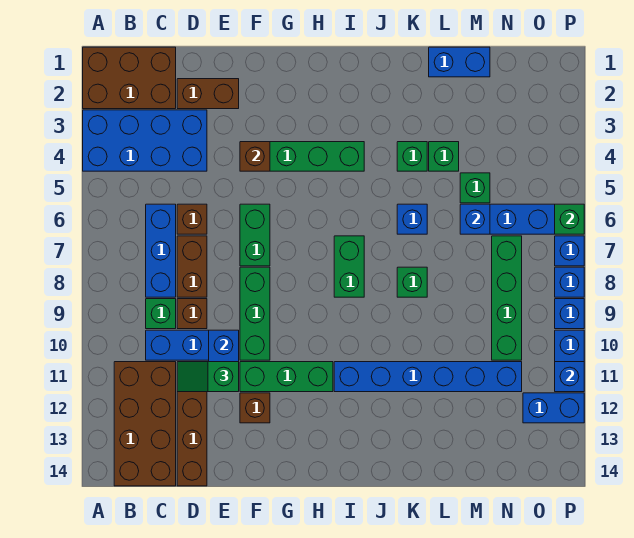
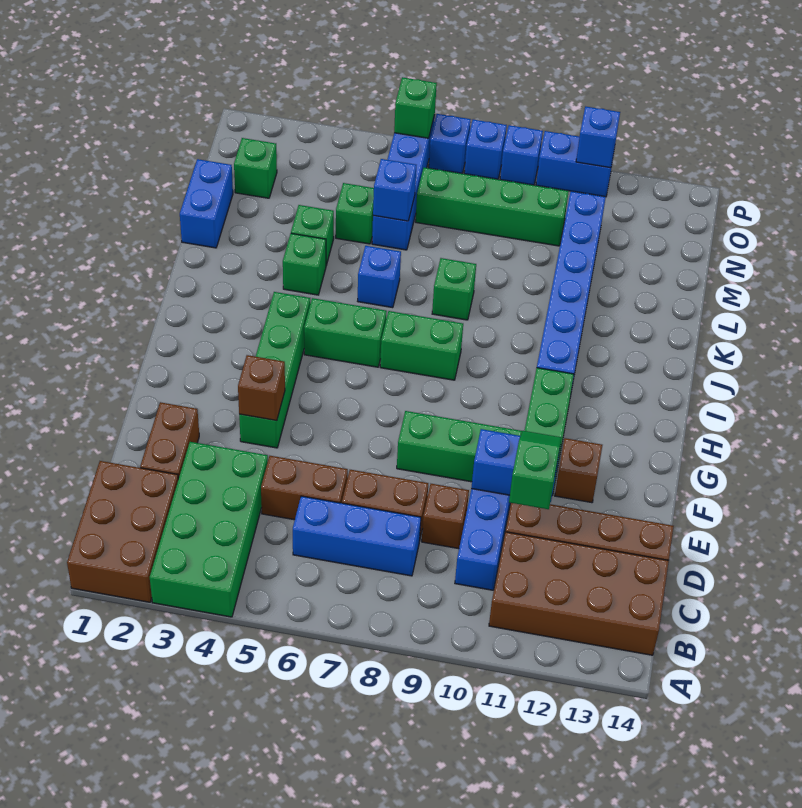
blue 2x4 brick [83,110,207,171] -> green 2x4 brick [150,442,268,617]
green 1x1 brick [146,299,176,329] -> green 1x1 brick moved to [234,138,277,198]
brown 1x1 brick [177,204,207,234] -> brown 1x2 brick [261,456,348,520]
green 1x2 slope [177,362,239,392] -> green 1x2 slope turned to [509,431,561,509]
green 1x2 brick [240,204,270,266] -> green 1x2 brick moved to [304,298,387,367]
blue 1x2 brick [523,393,584,423] -> none

